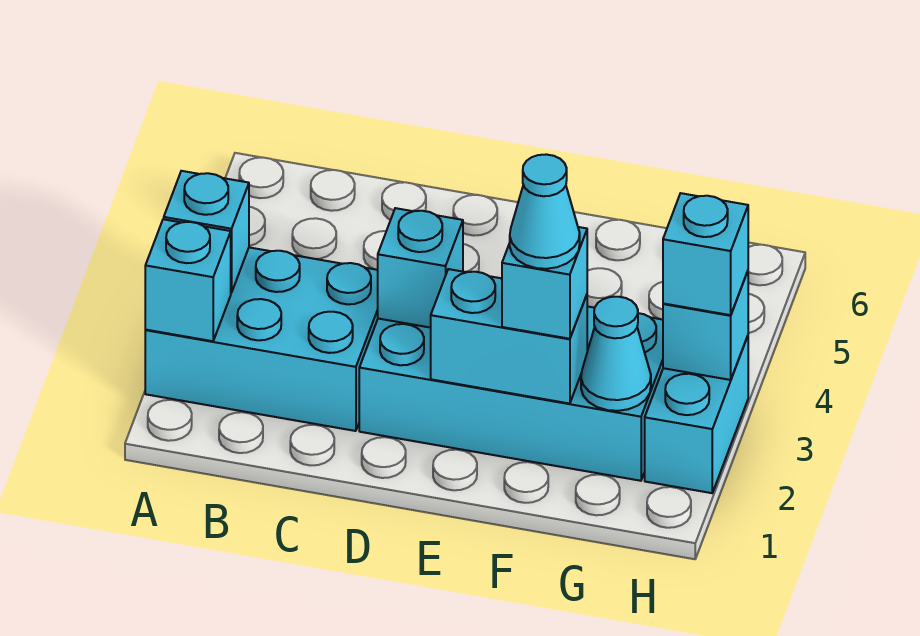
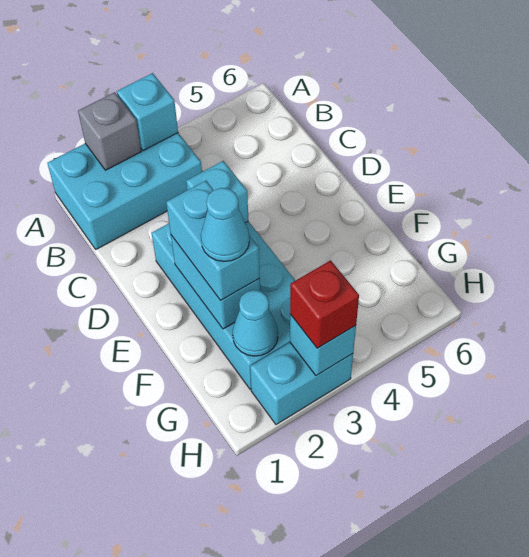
cyan 2x3 brick [145,247,378,431] -> cyan 2x3 brick turned to [48,133,202,249]
cyan 1x1 brick [145,219,231,341] -> grey 1x1 brick [78,92,141,170]
cyan 1x1 brick [502,227,587,339] -> cyan 1x2 brick [166,181,260,300]
cyan 1x1 brick [663,193,748,315] -> red 1x1 brick [290,260,359,348]

